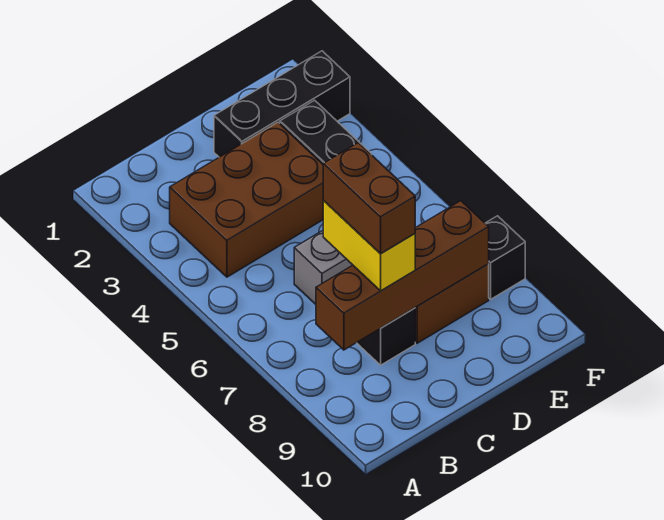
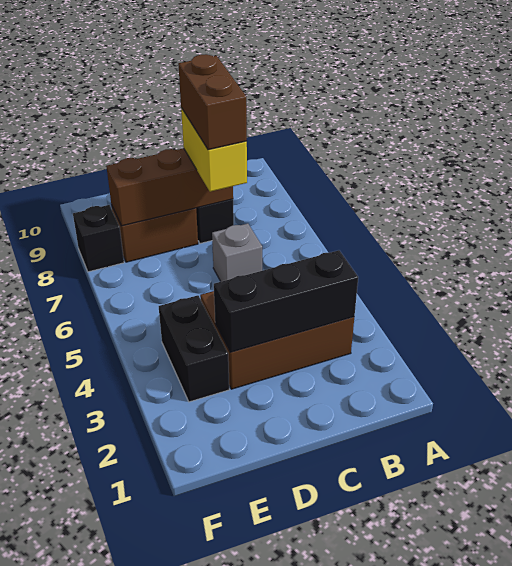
brown 1x4 brick [316,201,489,350] -> brown 1x3 brick [106,148,233,226]
black 1x3 brick [214,51,350,157] -> black 1x3 brick moved to [214,250,358,352]

